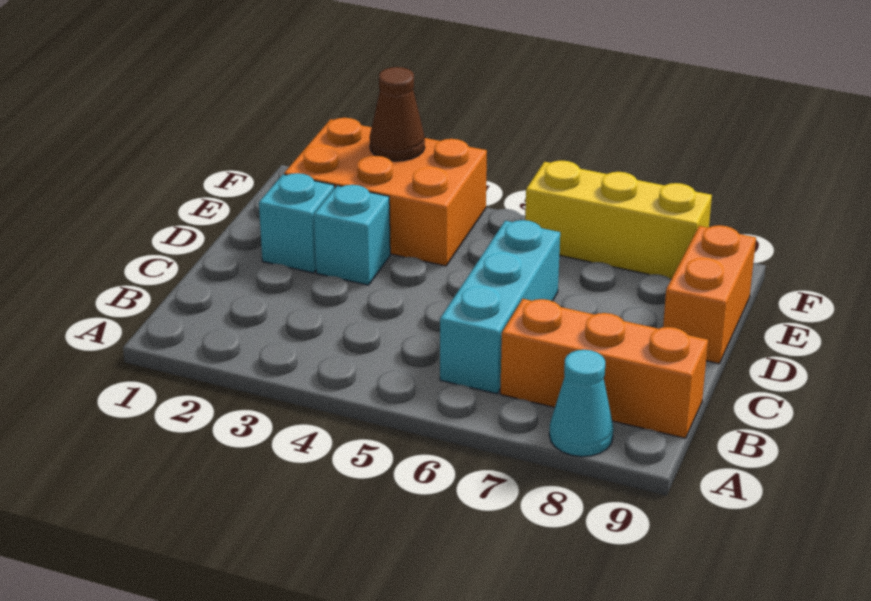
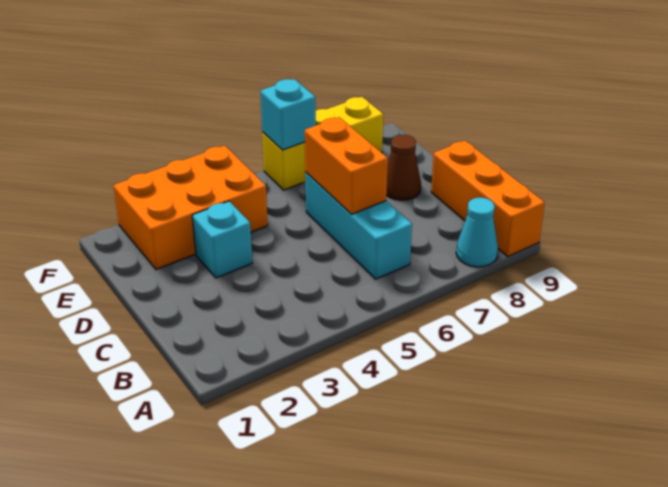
orange 1x3 brick [500,299,708,438] -> orange 1x3 brick turned to [431,141,545,257]
cyan 1x1 brick [259,173,335,273] -> cyan 1x1 brick moved to [261,79,316,150]
orange 1x2 brick [663,225,756,364] -> orange 1x2 brick moved to [305,117,388,214]
brown 1x1 cone [370,67,425,161] -> brown 1x1 cone moved to [386,135,421,200]

